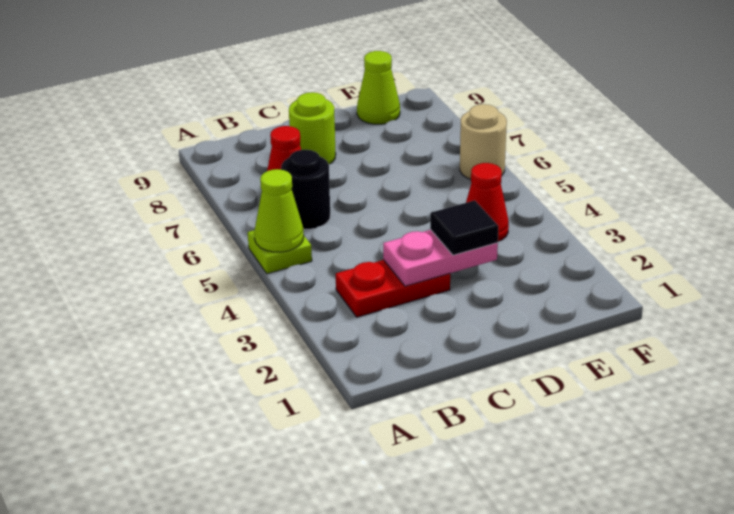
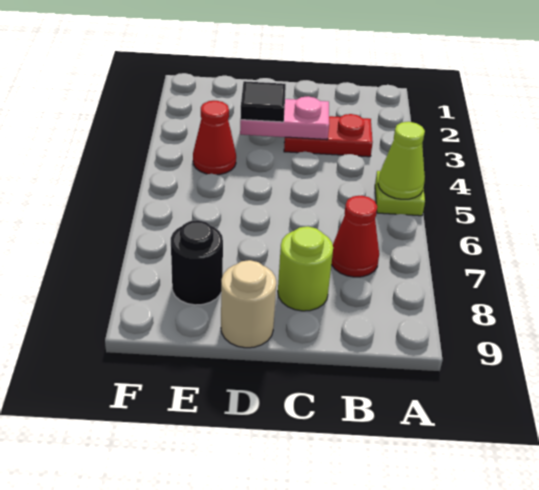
black 1x1 round brick [281,150,330,229] -> black 1x1 round brick moved to [171,220,223,305]
lime 1x1 cone [357,51,400,124] -> none
tan 1x1 round brick [460,104,507,179] -> tan 1x1 round brick moved to [221,260,276,348]

